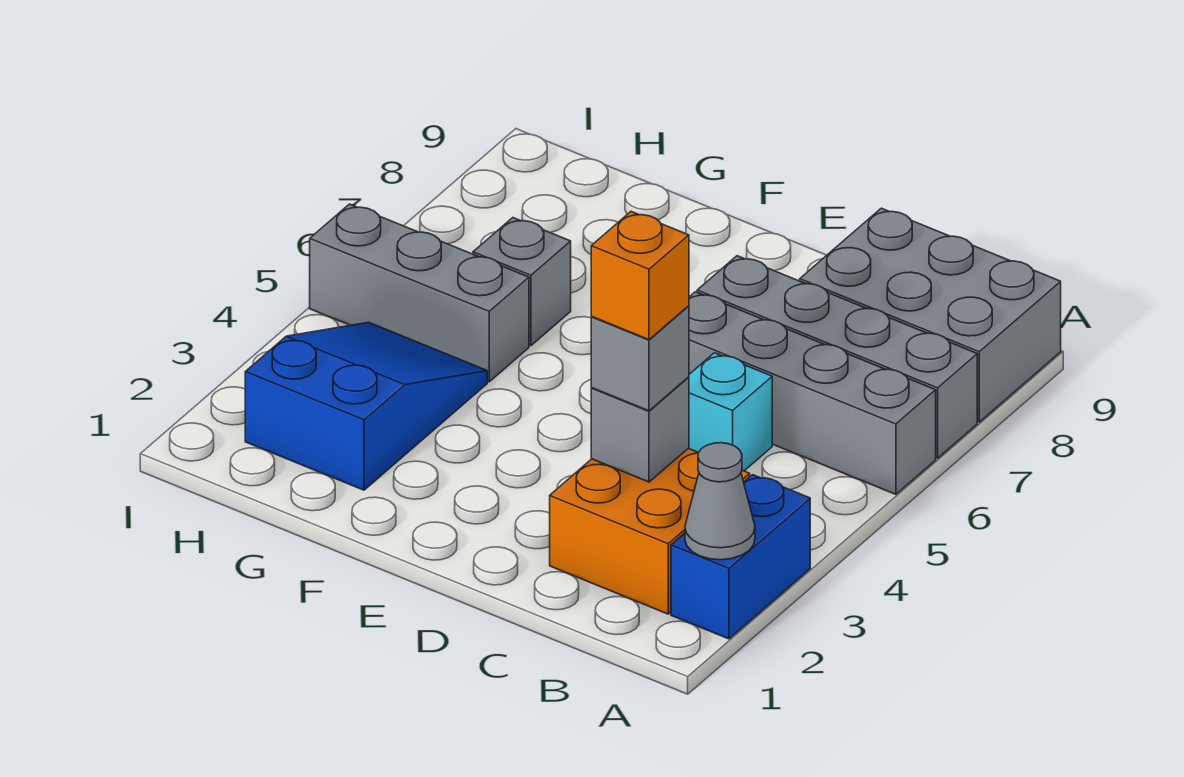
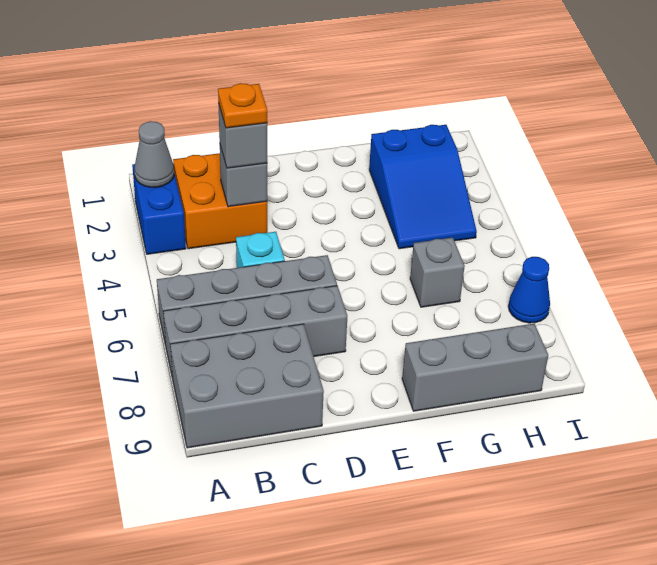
orange 1x1 brick [591,212,689,340] -> orange 1x1 plate [218,83,267,128]
grey 1x3 brick [310,204,529,382] -> grey 1x3 brick moved to [402,324,548,411]
none -> blue 1x1 cone [508,257,550,323]

